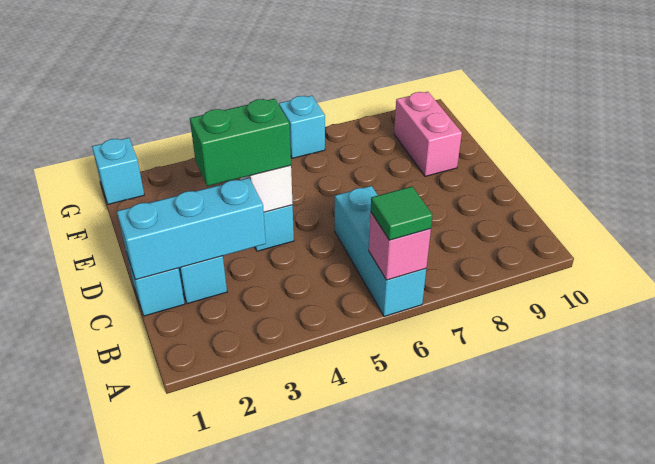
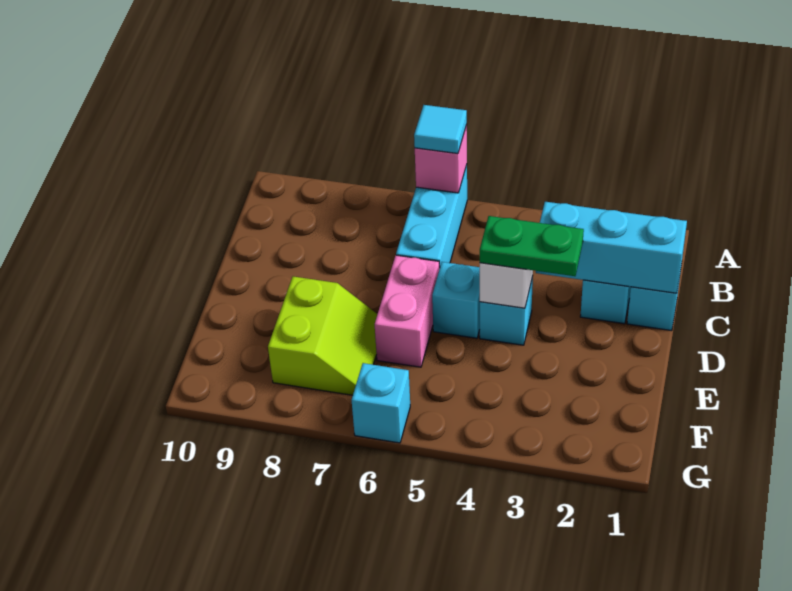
green 1x1 tile [371,187,433,240] -> cyan 1x1 tile [414,105,467,154]
green 1x2 brick [190,99,291,186] -> green 1x2 plate [480,216,584,276]
none -> lime 2x2 slope [268,276,377,395]
pink 1x2 brick [394,92,462,176] -> pink 1x2 brick moved to [375,255,440,367]
cyan 1x1 brick [92,138,144,204] -> cyan 1x1 brick moved to [432,262,480,338]

